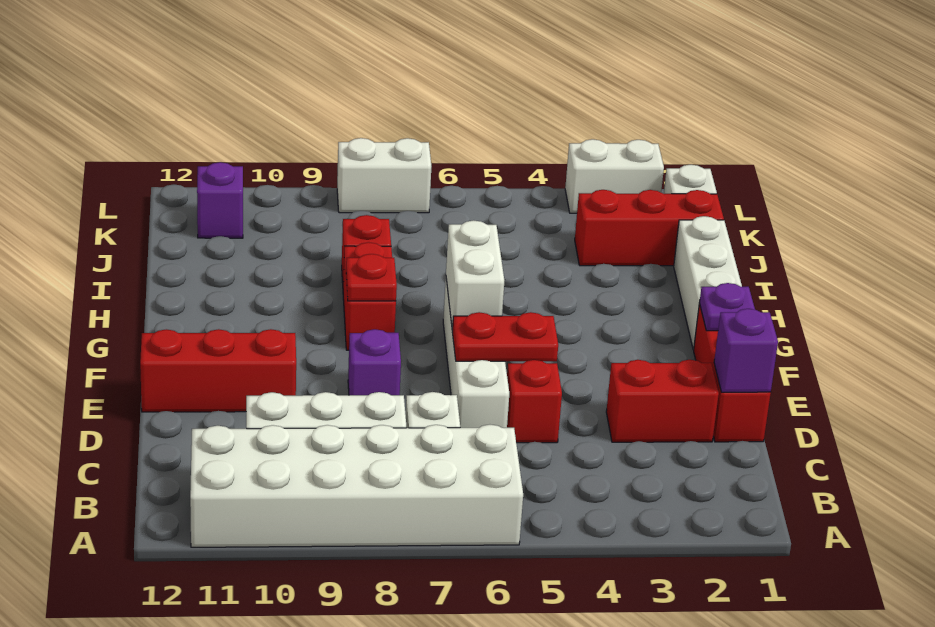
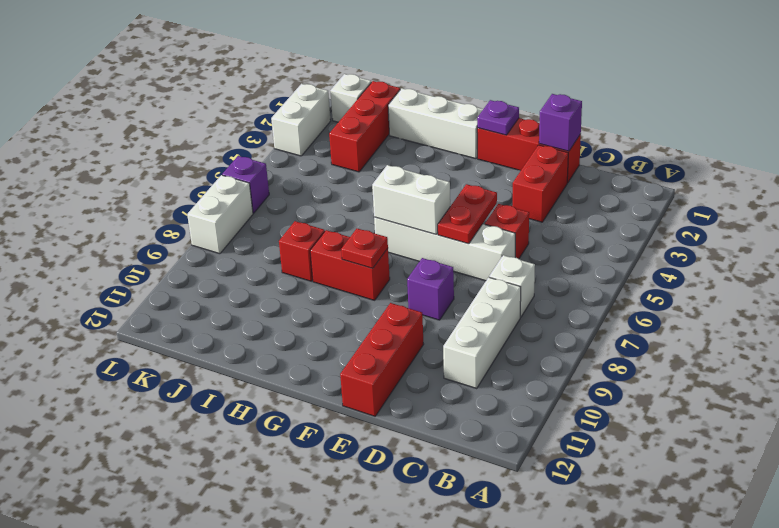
white 2x6 brick [190,425,523,547] -> none
purple 1x1 brick [197,162,243,238] -> purple 1x1 brick moved to [222,156,269,213]

